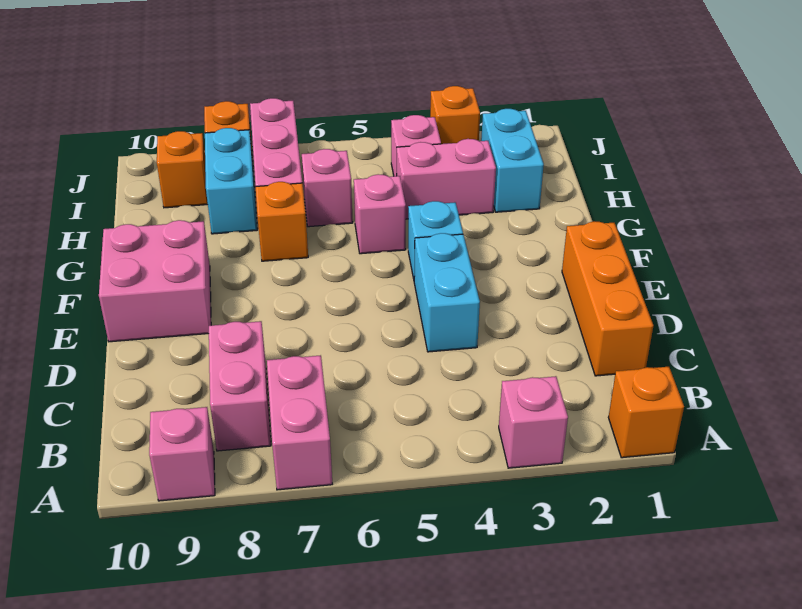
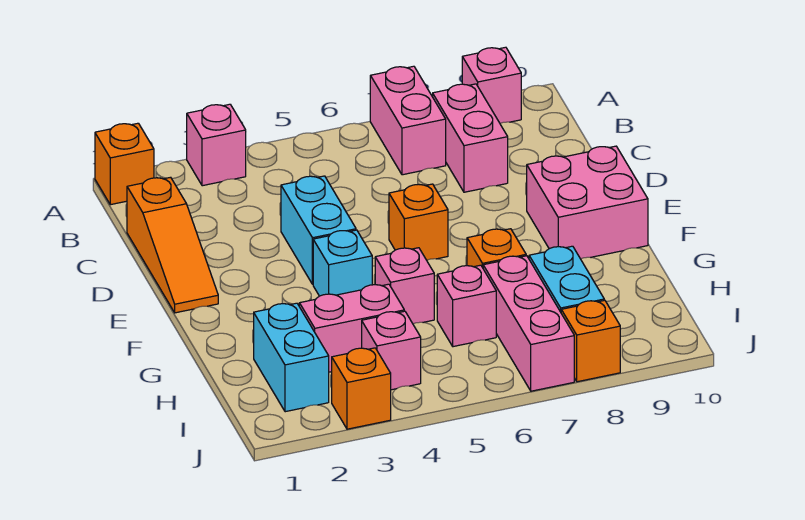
orange 1x3 brick [562,221,653,376] -> orange 1x3 slope [127,177,218,313]
orange 1x1 brick [157,131,208,208] -> orange 1x1 brick moved to [389,184,448,260]

